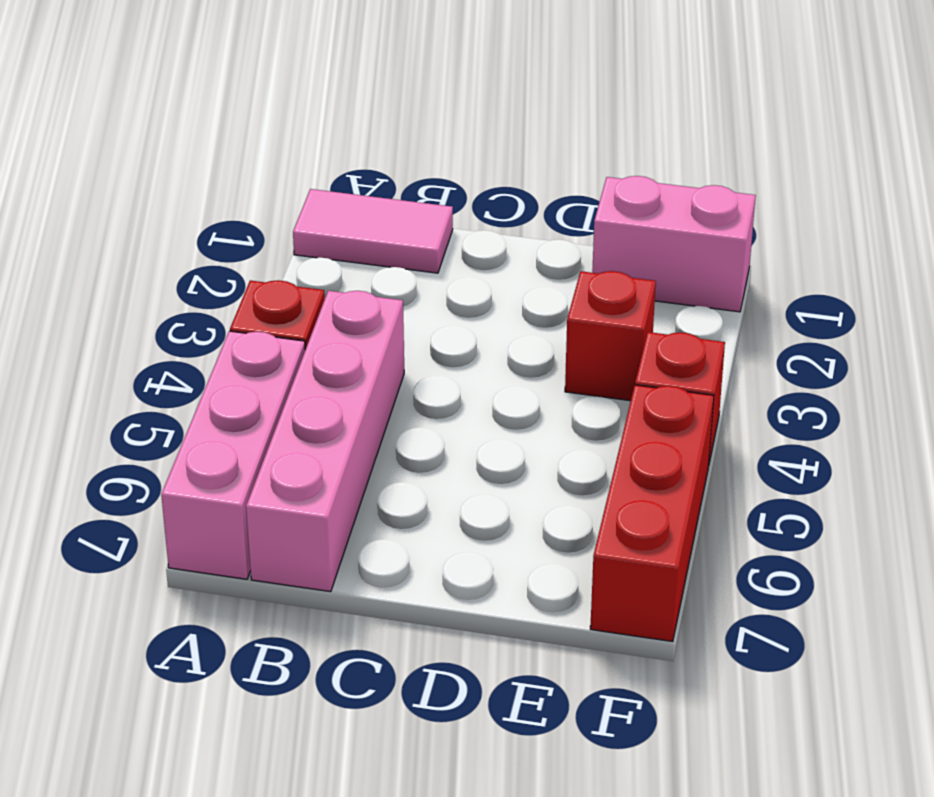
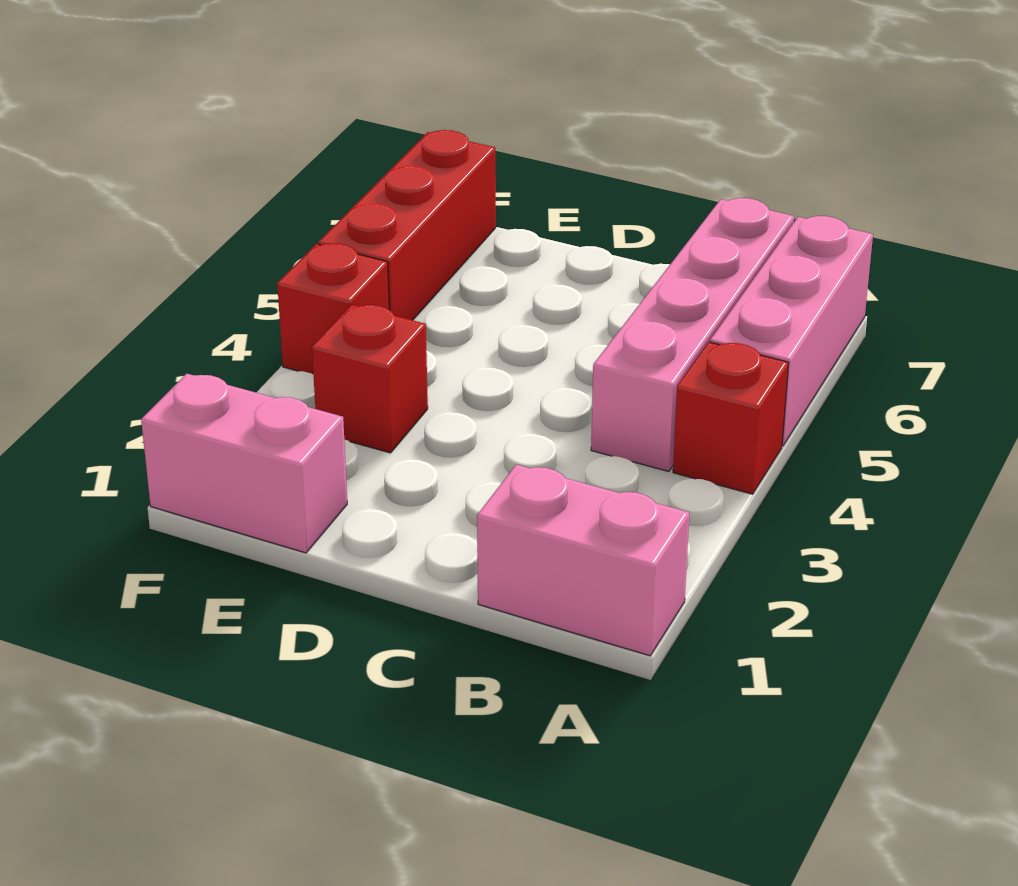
pink 1x2 tile [293,189,453,273] -> pink 1x2 brick [477,465,689,656]

